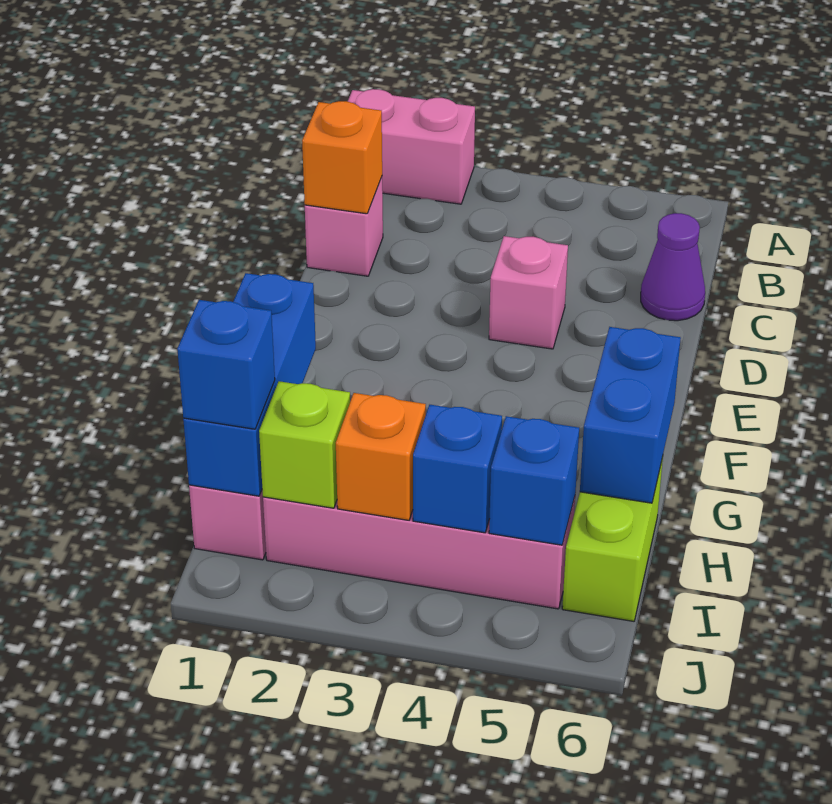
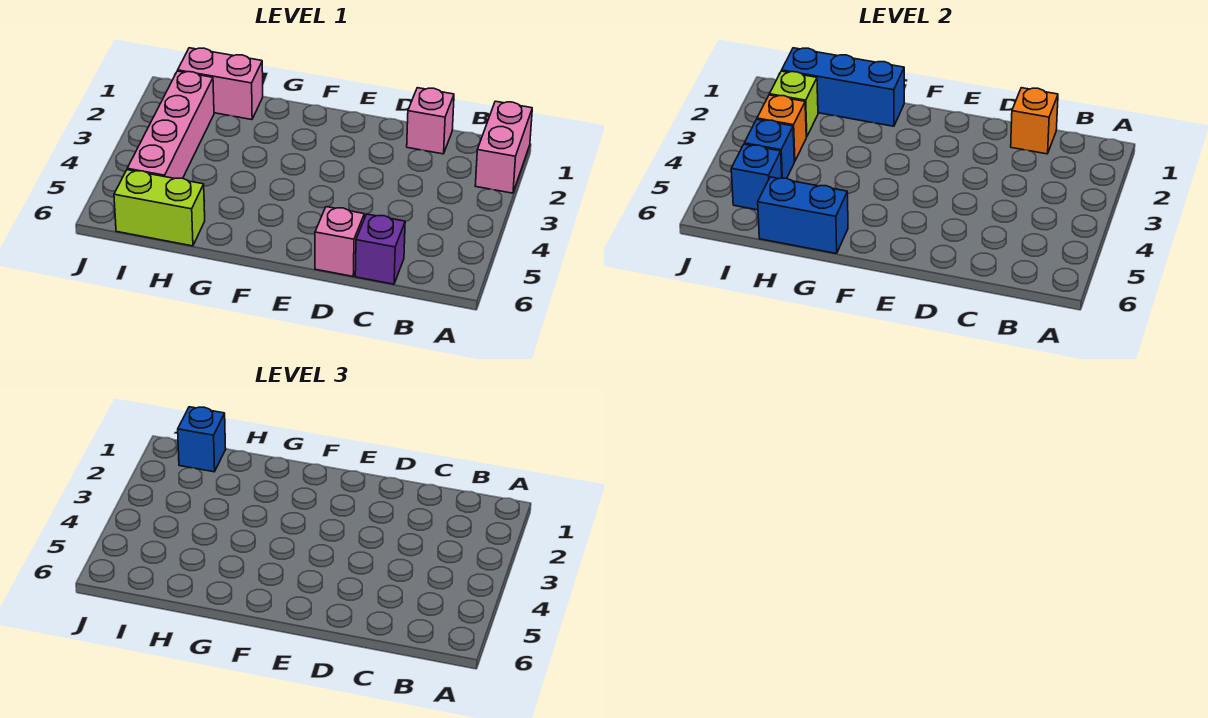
purple 1x1 cone [641,213,705,321] -> purple 1x1 brick [355,214,405,284]
pink 1x1 brick [489,236,568,349] -> pink 1x1 brick moved to [315,207,364,276]

